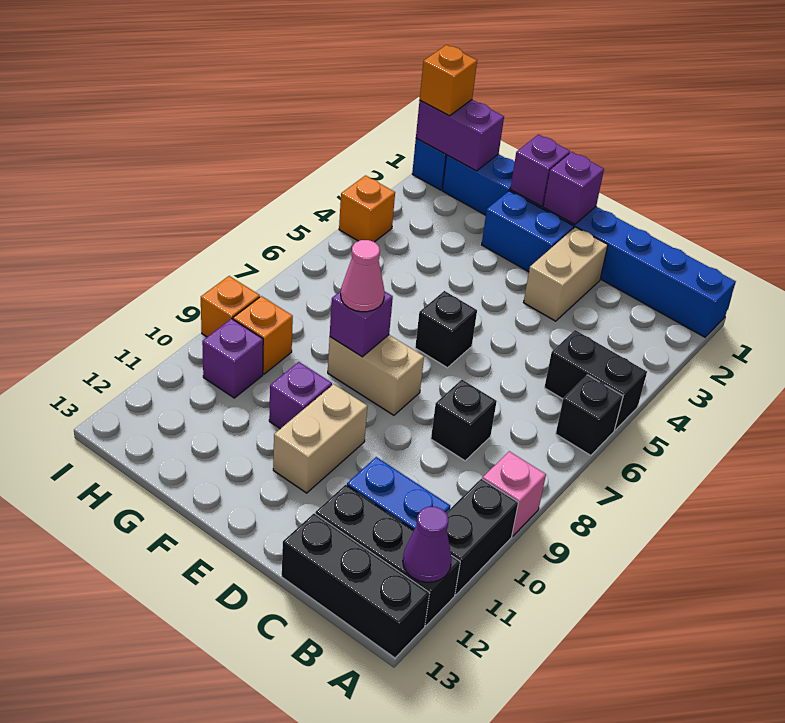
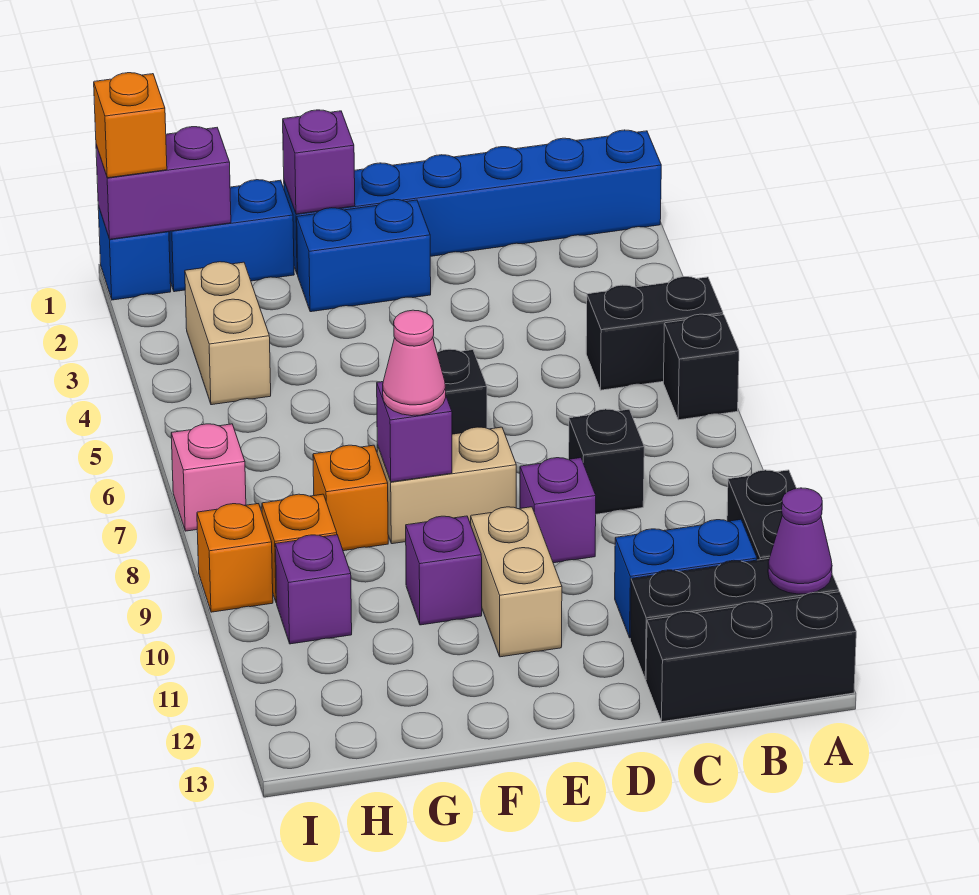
pink 1x1 brick [482,451,546,536] -> pink 1x1 brick moved to [171,424,246,531]
tan 1x2 brick [524,227,608,321] -> tan 1x2 brick moved to [185,262,271,405]
purple 1x1 brick [543,152,604,225] -> purple 1x1 brick moved to [520,458,596,563]
orange 1x1 brick [339,176,395,242] -> orange 1x1 brick moved to [313,445,388,551]

